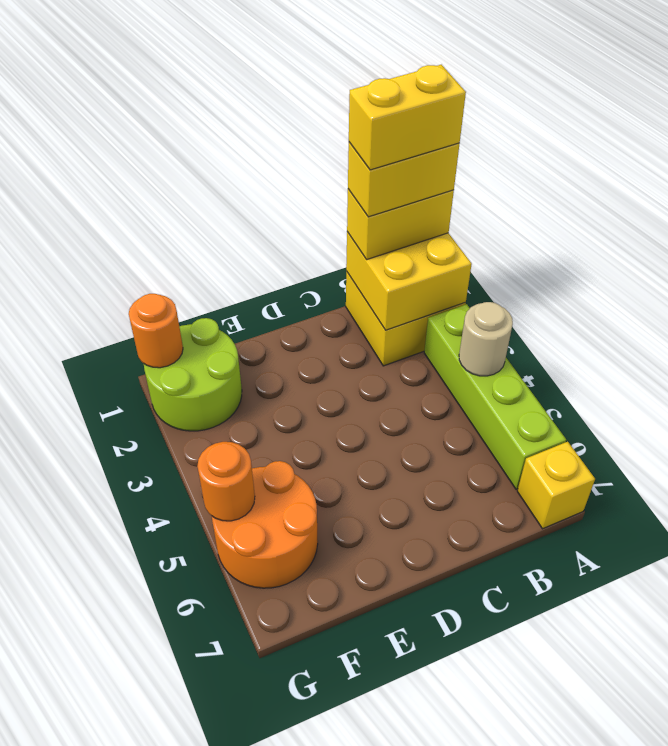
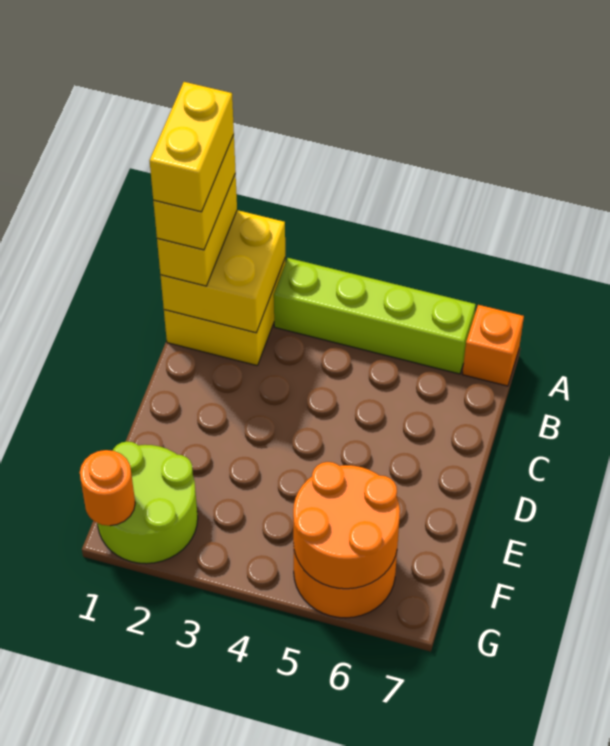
tan 1x1 round brick [459,302,513,376] -> none
yellow 1x1 brick [517,442,595,529] -> orange 1x1 brick [462,305,524,386]
orange 1x1 round brick [197,442,255,521] -> orange 2x2 round brick [293,462,400,589]

